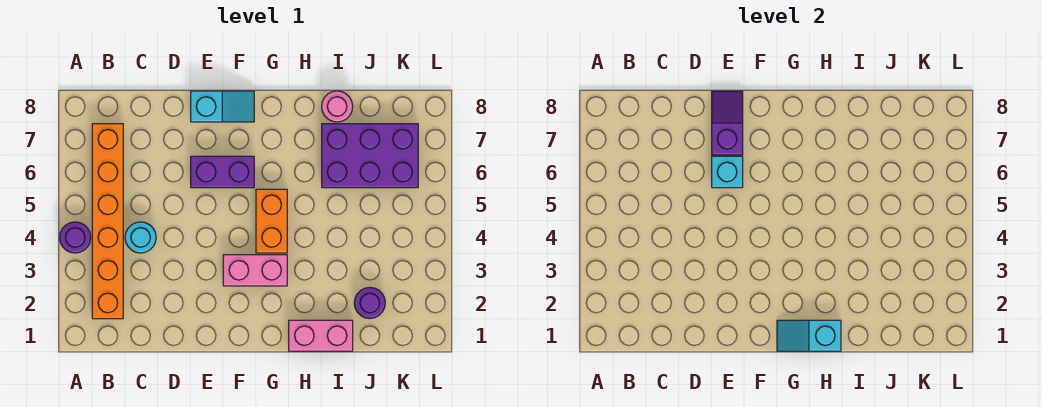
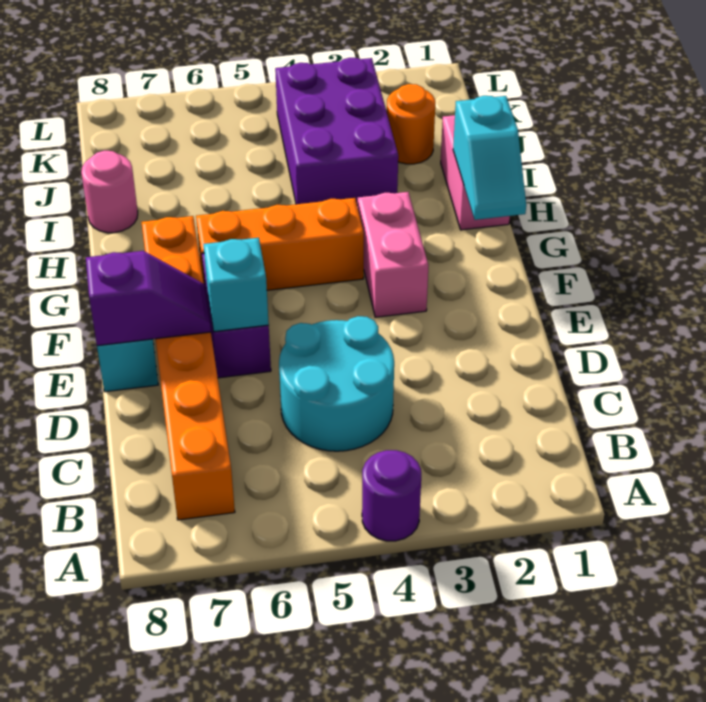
orange 1x6 brick [92,124,123,319] -> orange 1x6 brick turned to [141,216,235,520]
cyan 1x1 round brick [125,222,156,253] -> cyan 2x2 round brick [279,316,394,451]
purple 1x2 slope [712,91,743,155] -> purple 1x2 slope turned to [86,251,211,346]
orange 1x2 brick [256,189,287,253] -> orange 1x3 brick [196,198,364,290]
purple 2x3 brick [322,124,418,188] -> purple 2x3 brick moved to [275,58,398,205]
purple 1x1 round brick [354,287,385,319] -> orange 1x1 round brick [386,84,435,164]

